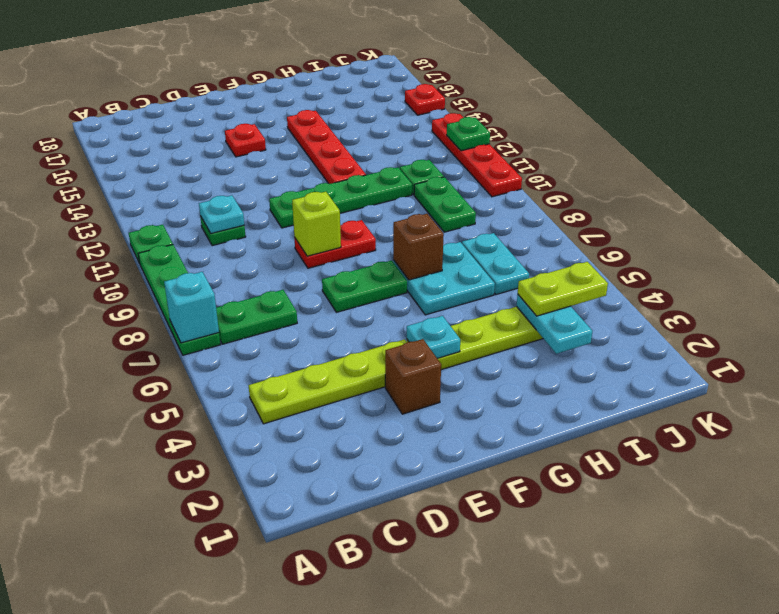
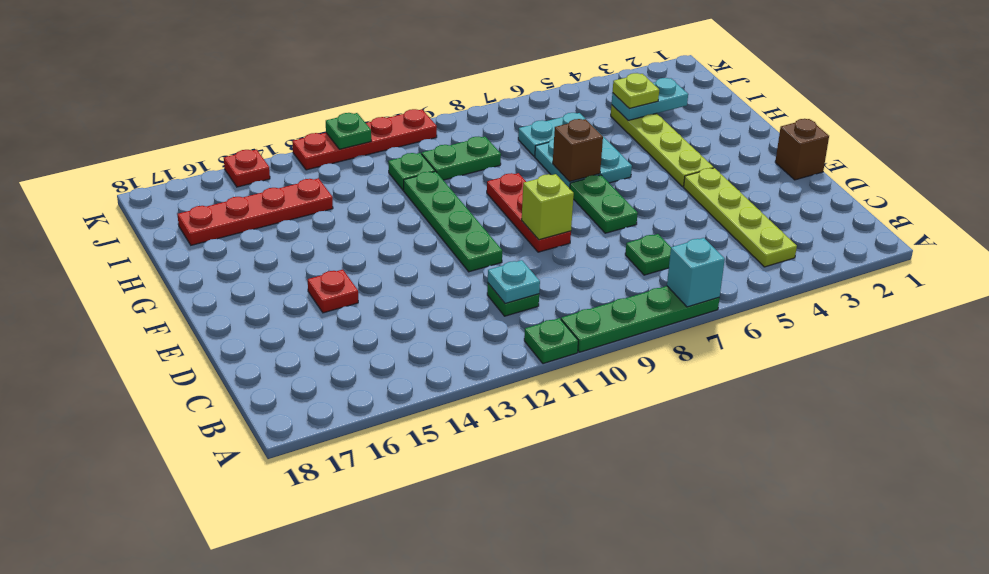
green 1x2 plate [216,290,297,344] -> green 1x1 plate [625,234,671,275]
brown 1x1 brick [385,339,441,414] -> brown 1x1 brick moved to [775,119,829,180]
red 1x2 plate [294,220,376,268] -> red 1x3 plate [487,173,571,252]
cyan 1x1 plate [407,316,460,359] -> none
red 1x4 plate [287,110,366,184] -> red 1x4 plate moved to [178,178,333,245]
lime 1x2 plate [518,262,608,316] -> lime 1x1 plate [613,73,659,108]

